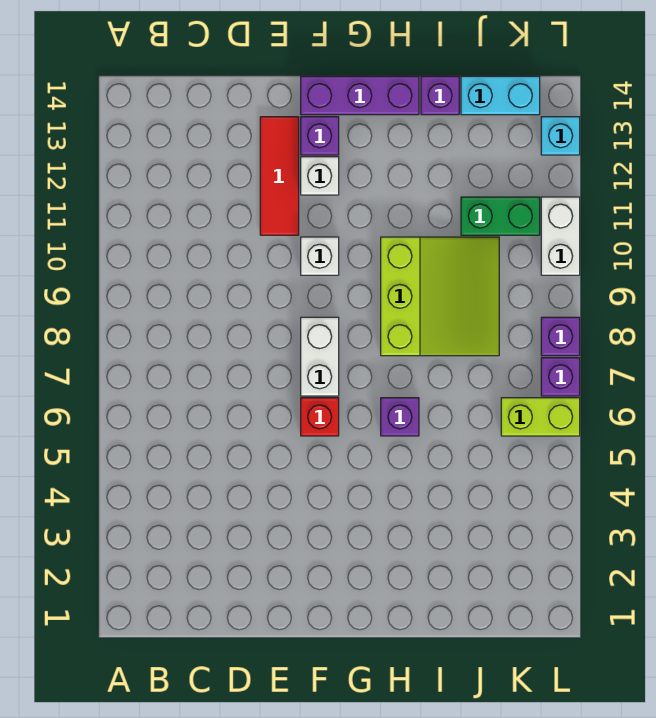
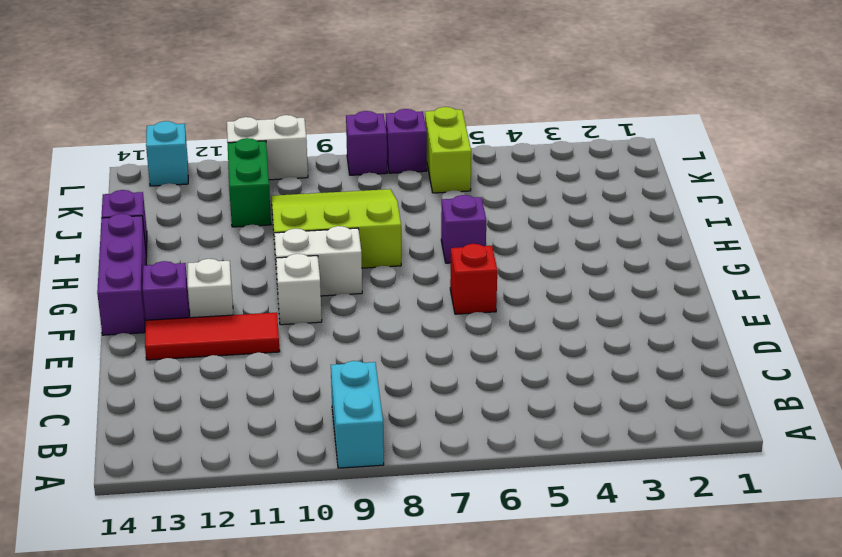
white 1x2 brick [301,317,339,396] -> white 1x2 brick moved to [274,226,362,296]
cyan 1x2 brick [461,76,540,115] -> cyan 1x2 brick moved to [331,361,384,468]

